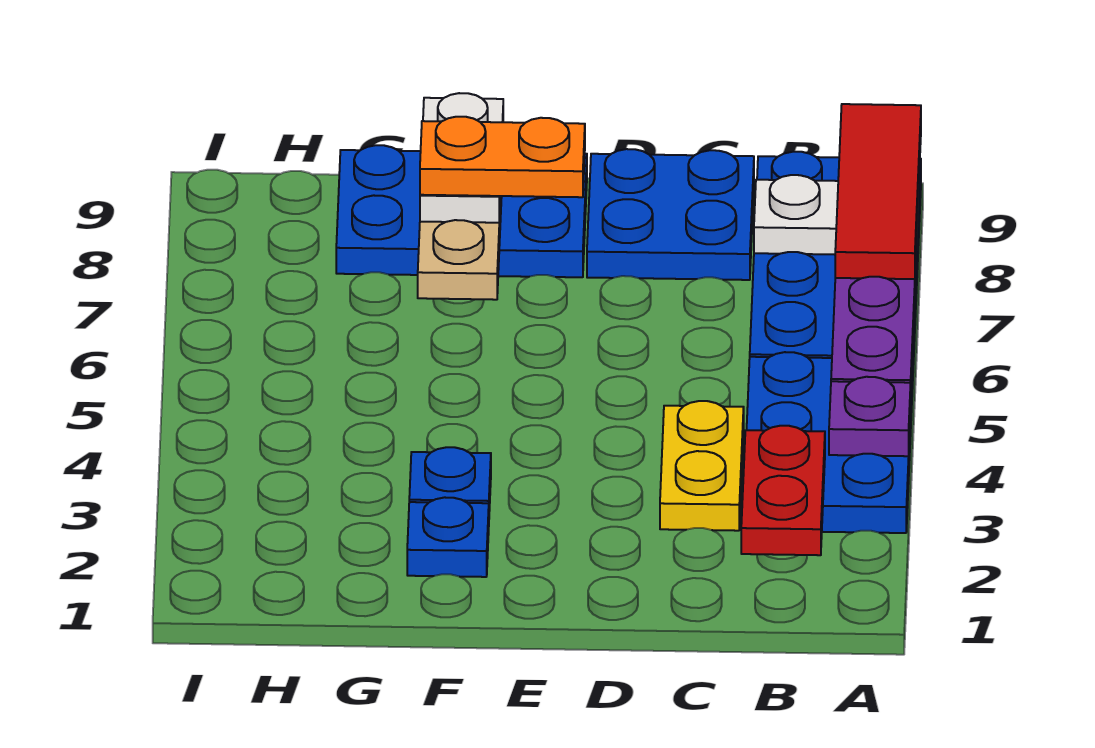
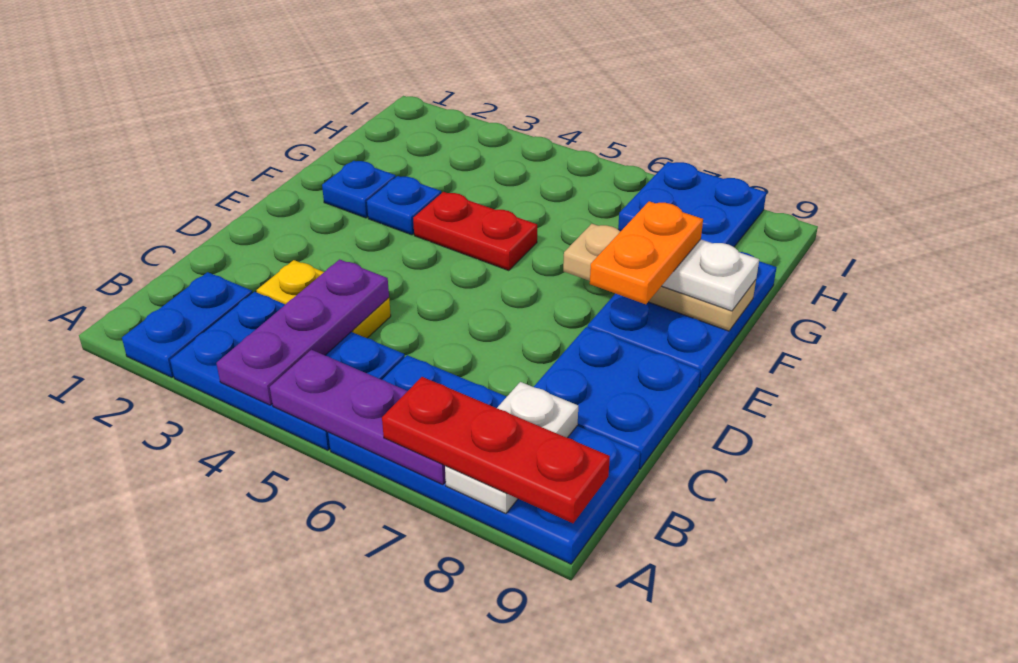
none -> blue 1x2 plate [122,272,252,377]
purple 1x1 plate [829,377,911,456] -> purple 1x3 plate [216,259,389,405]
red 1x3 tile [835,104,921,279] -> red 1x3 plate [382,377,610,523]
red 1x2 plate [741,426,825,555] -> red 1x2 plate moved to [413,192,537,271]
none -> blue 2x2 plate [618,162,766,247]

